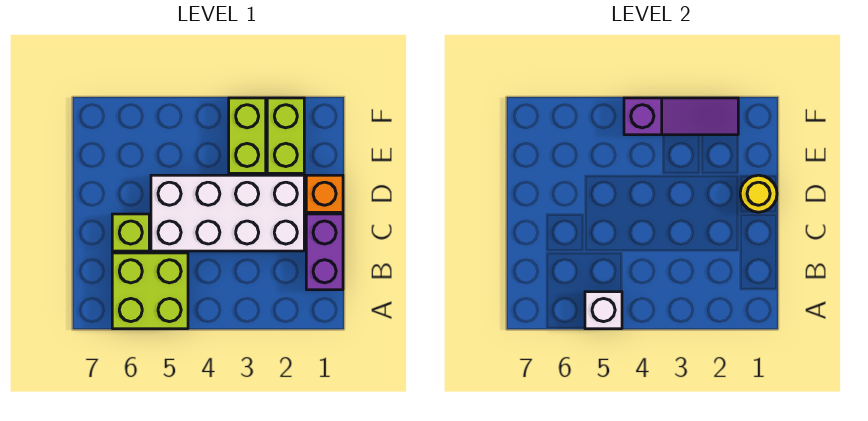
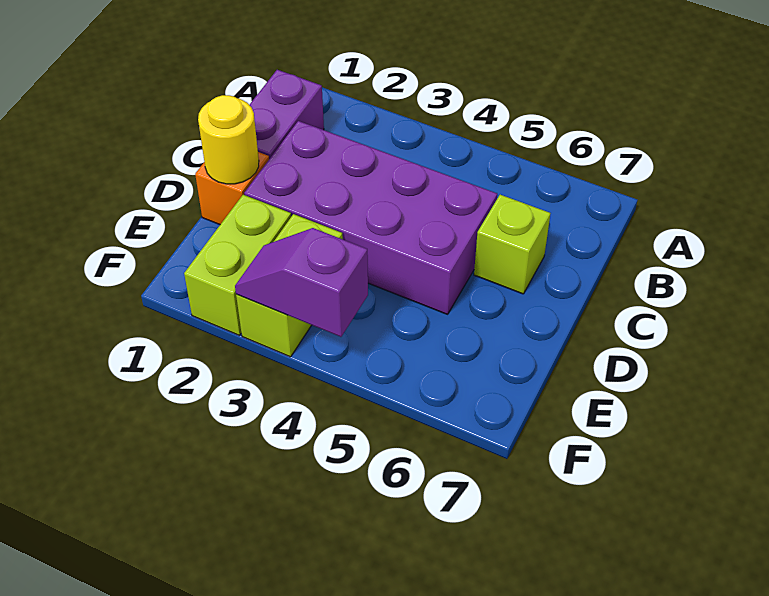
lime 2x2 brick [112,253,188,329] -> none
white 1x1 brick [585,292,622,329] -> none
white 2x4 brick [151,175,304,251] -> purple 2x4 brick [244,121,497,314]
purple 1x3 slope [624,98,738,135] -> purple 1x2 slope [235,228,368,337]

